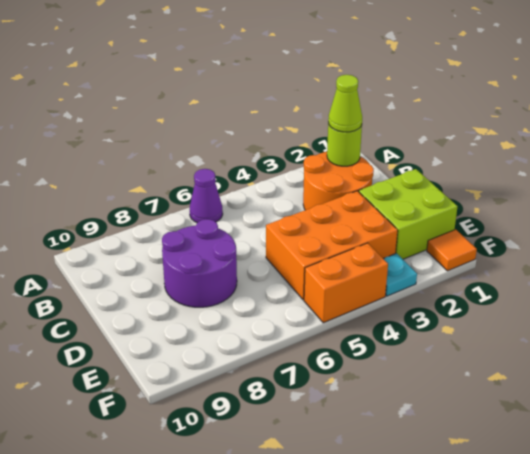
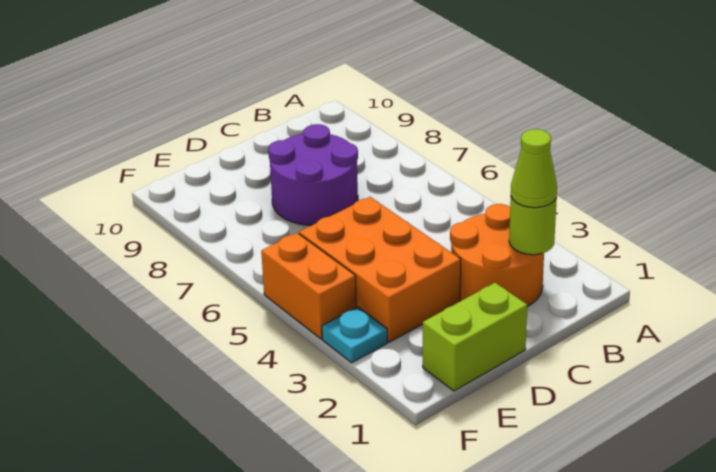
purple 1x1 cone [190,169,223,223] -> none
lime 2x2 brick [359,169,458,259] -> lime 1x2 brick [423,283,527,391]
orange 1x1 tile [427,229,477,271] -> none

